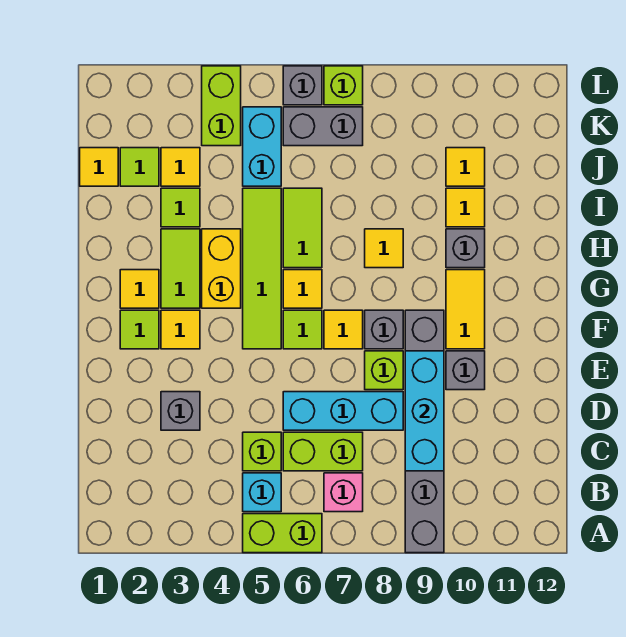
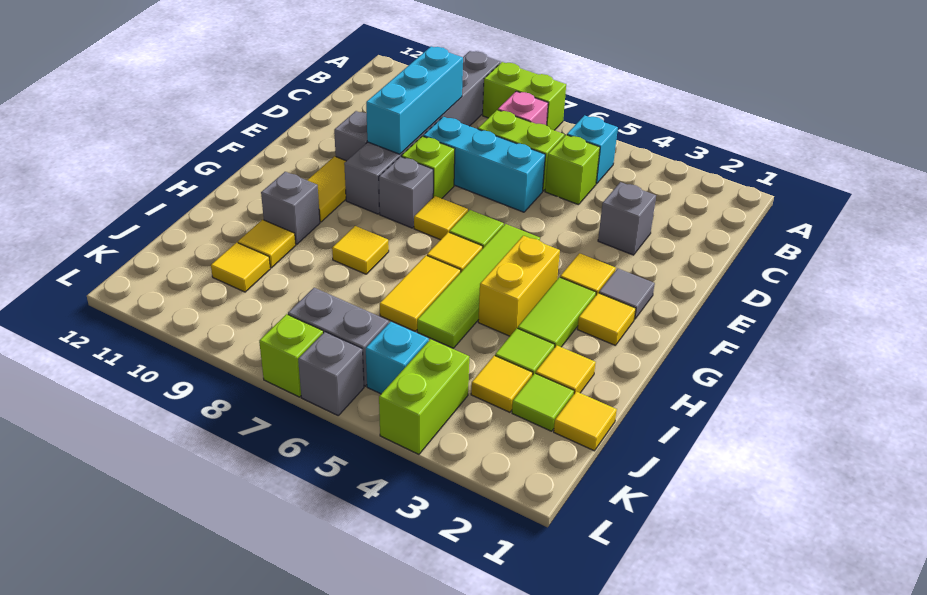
lime 1x2 brick [243,514,322,553] -> lime 1x2 brick moved to [483,62,566,130]
lime 1x1 tile [120,310,159,349] -> grey 1x1 tile [599,268,655,319]
lime 1x2 tile [283,188,322,268] -> yellow 1x2 tile [380,255,461,331]
none -> yellow 1x1 tile [536,346,596,394]
cyan 1x2 brick [243,107,281,186] -> cyan 1x1 brick [366,322,429,394]

